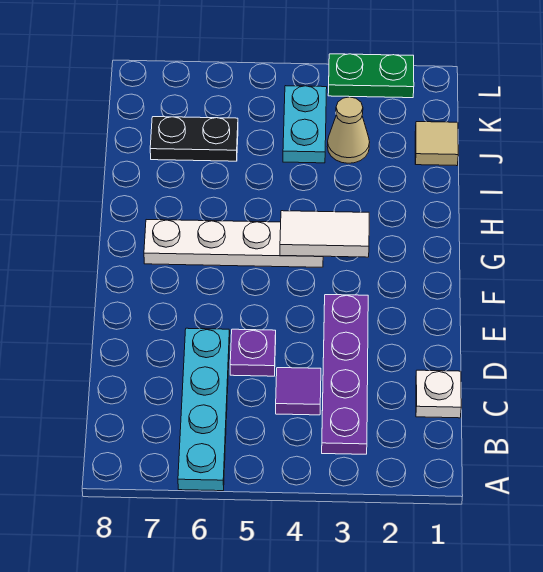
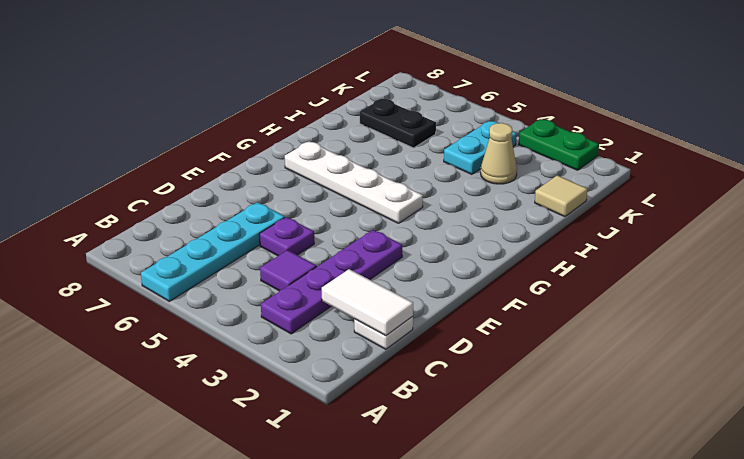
white 1x2 tile [280,211,369,257] -> white 1x2 tile moved to [322,269,413,336]

